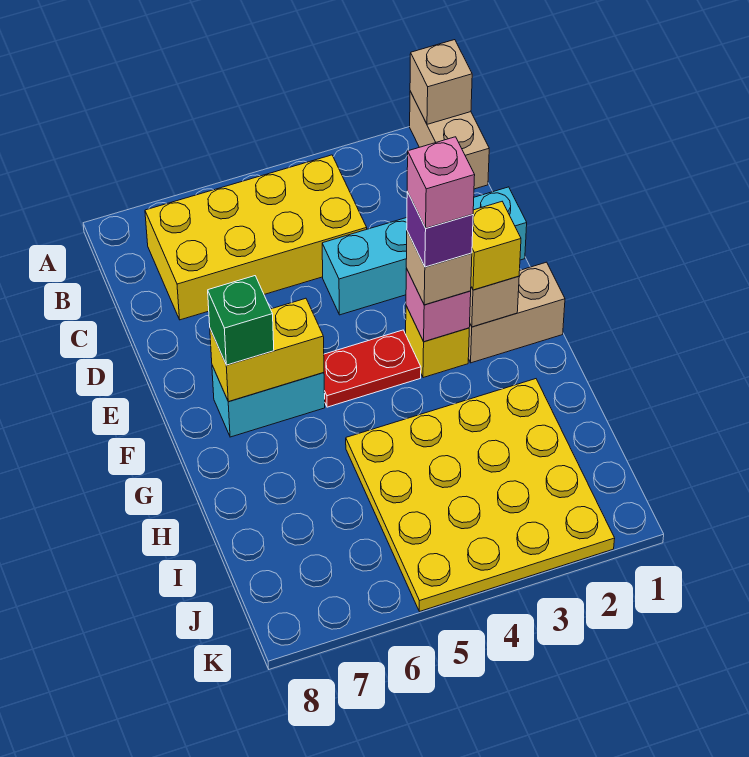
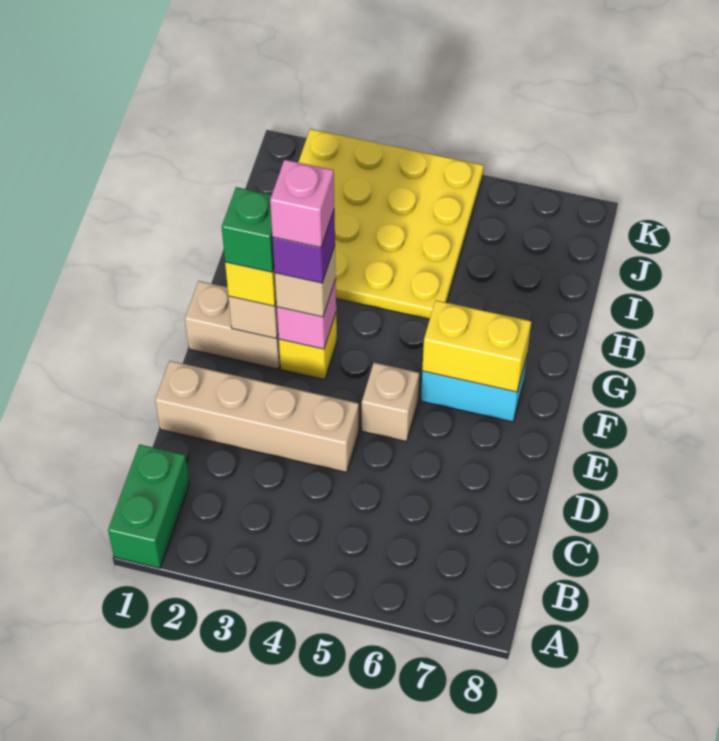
tan 1x2 brick [410,91,489,189] -> green 1x2 brick [108,444,189,568]
tan 1x1 brick [410,40,472,124] -> tan 1x1 brick moved to [362,363,419,442]
yellow 2x4 brick [145,155,367,320] -> none
cyan 1x4 brick [322,187,527,315] -> tan 1x4 brick [155,361,359,472]
red 1x2 plate [324,330,421,407] -> none
green 1x1 brick [208,276,274,365] -> green 1x1 brick moved to [222,187,274,272]

